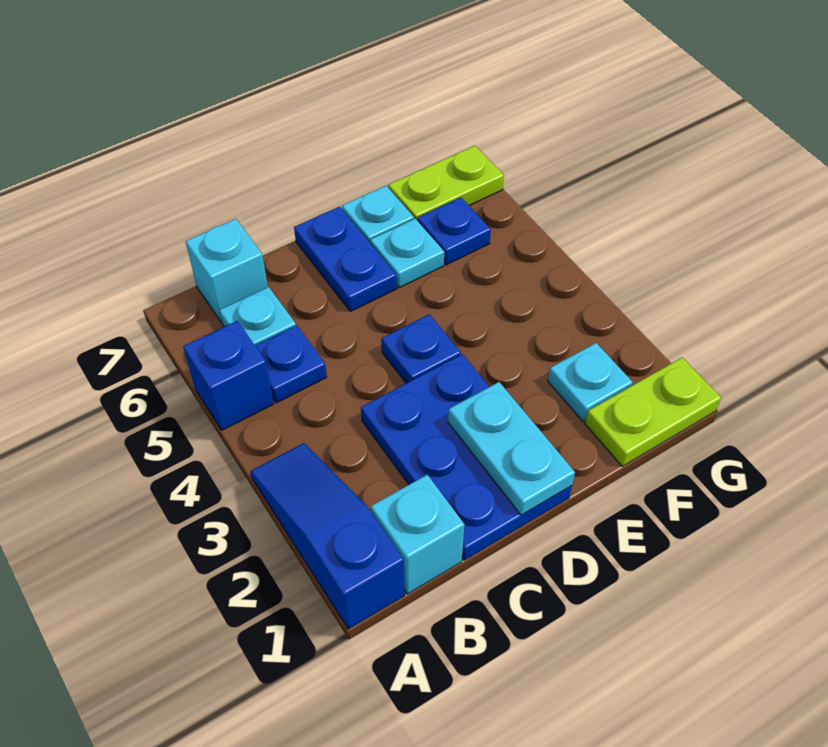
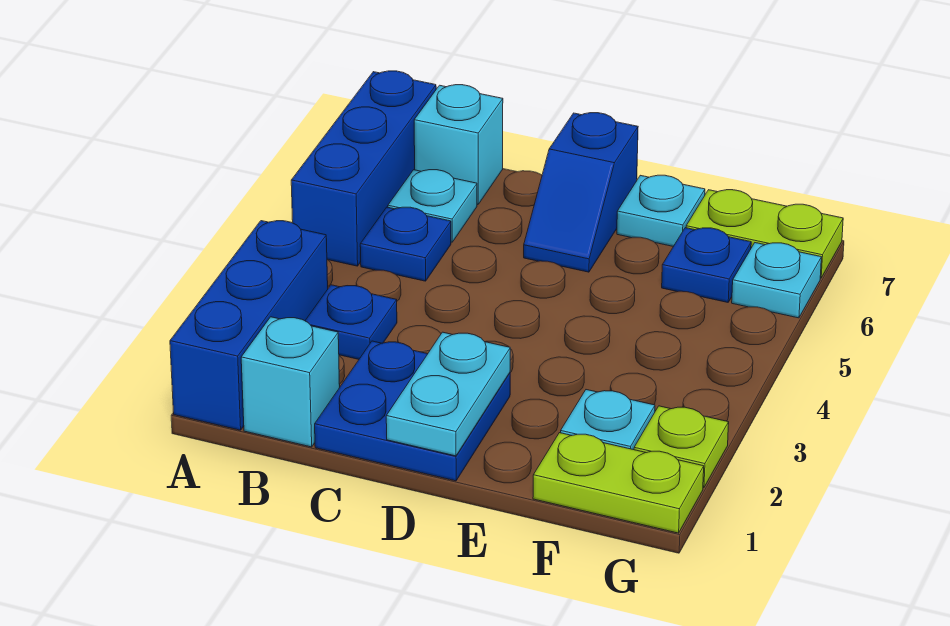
blue 1x3 slope [250,443,405,629] -> blue 1x3 brick [170,221,328,430]
blue 1x1 brick [183,321,274,430] -> blue 1x3 brick [291,71,436,266]
blue 2x3 plate [361,354,572,560] -> blue 2x2 plate [315,341,510,481]
blue 1x1 plate [381,314,461,383] -> blue 1x1 plate moved to [305,285,397,359]
blue 1x2 plate [294,207,397,311] -> blue 1x2 slope [524,113,638,272]
cyan 1x1 plate [370,219,444,288] -> cyan 1x1 plate moved to [732,243,821,318]
none -> lime 1x1 plate [634,406,729,488]

